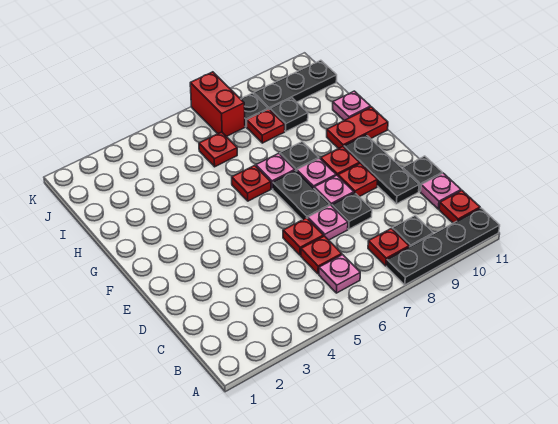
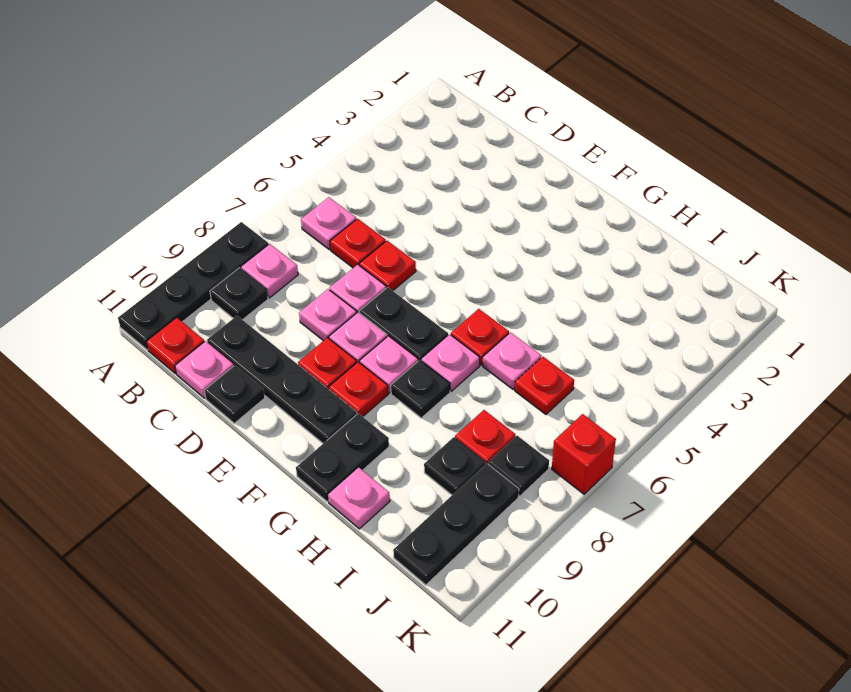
red 1x1 plate [368,228,409,266] -> pink 1x1 plate [241,244,298,298]
black 1x1 plate [332,193,372,229] -> pink 1x1 plate [299,289,357,341]
black 1x3 plate [344,135,419,204] -> black 1x4 plate [207,316,357,443]
red 1x2 plate [327,107,388,149] -> black 1x2 plate [296,413,389,502]
none -> pink 1x1 plate [483,333,541,389]
red 1x2 brick [190,72,245,137] -> red 1x1 brick [552,414,616,494]

